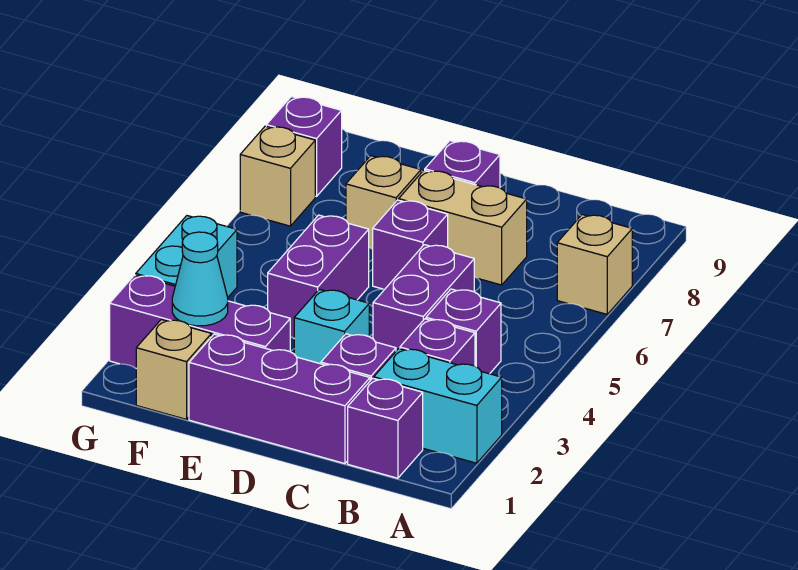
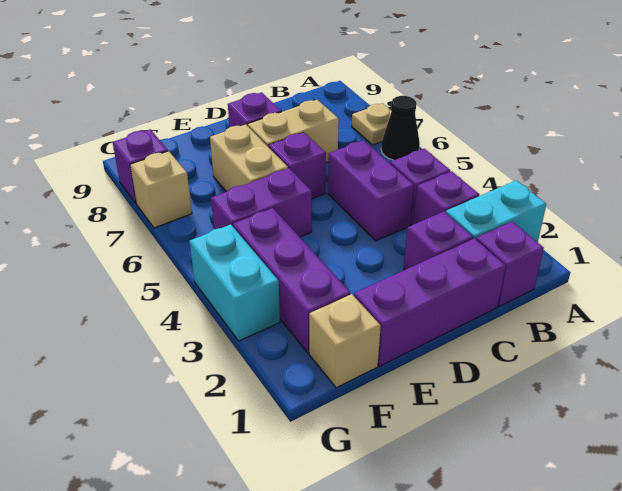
none -> black 1x1 cone [381,96,420,160]
tan 1x1 brick [557,215,632,314] -> tan 1x1 plate [352,103,392,145]
cyan 1x1 brick [294,289,369,364] -> none
purple 1x3 brick [110,275,290,368] -> purple 1x3 brick turned to [233,208,350,353]
purple 1x2 brick [268,215,369,338] -> purple 1x2 brick turned to [211,168,312,237]
tan 1x1 brick [346,156,421,249] -> tan 1x2 brick [210,124,288,192]
cyan 1x1 cone [172,232,228,326] -> none

